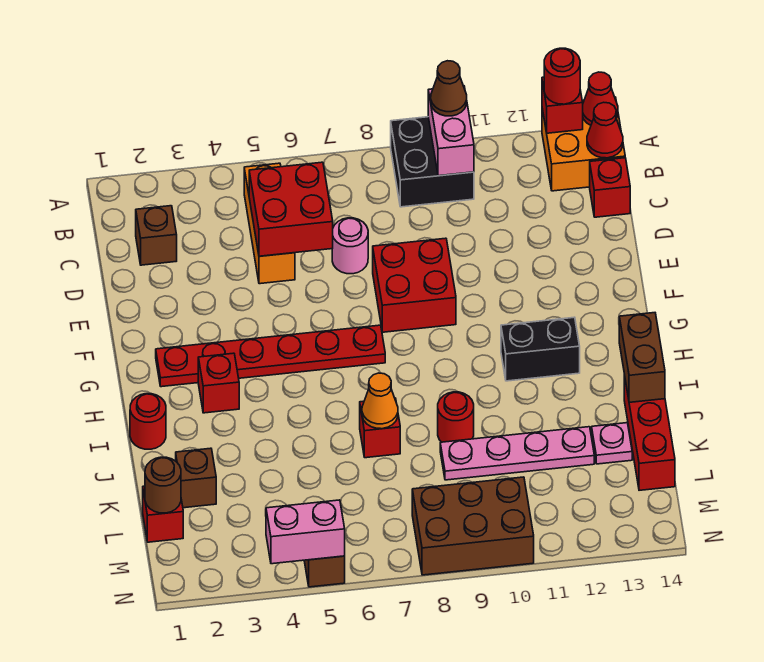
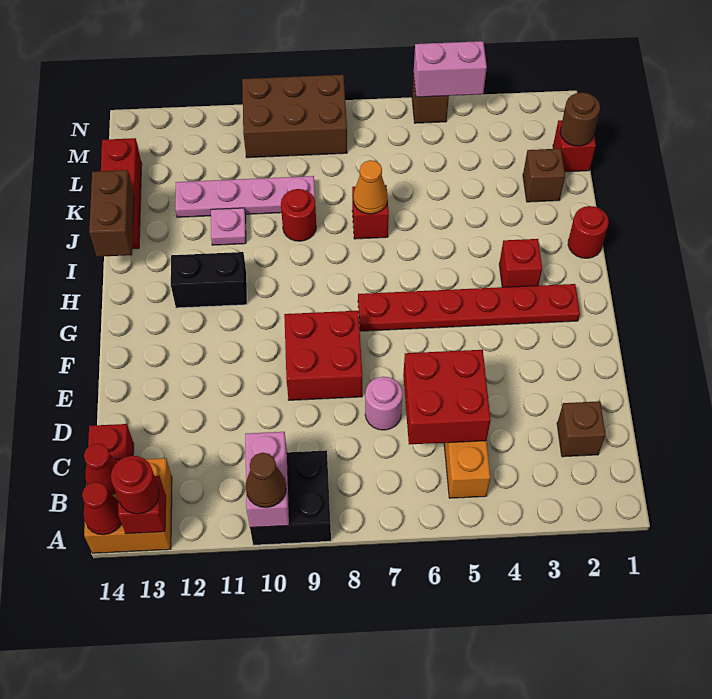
pink 1x1 plate [592,423,632,464] -> pink 1x1 plate moved to [211,208,246,245]

